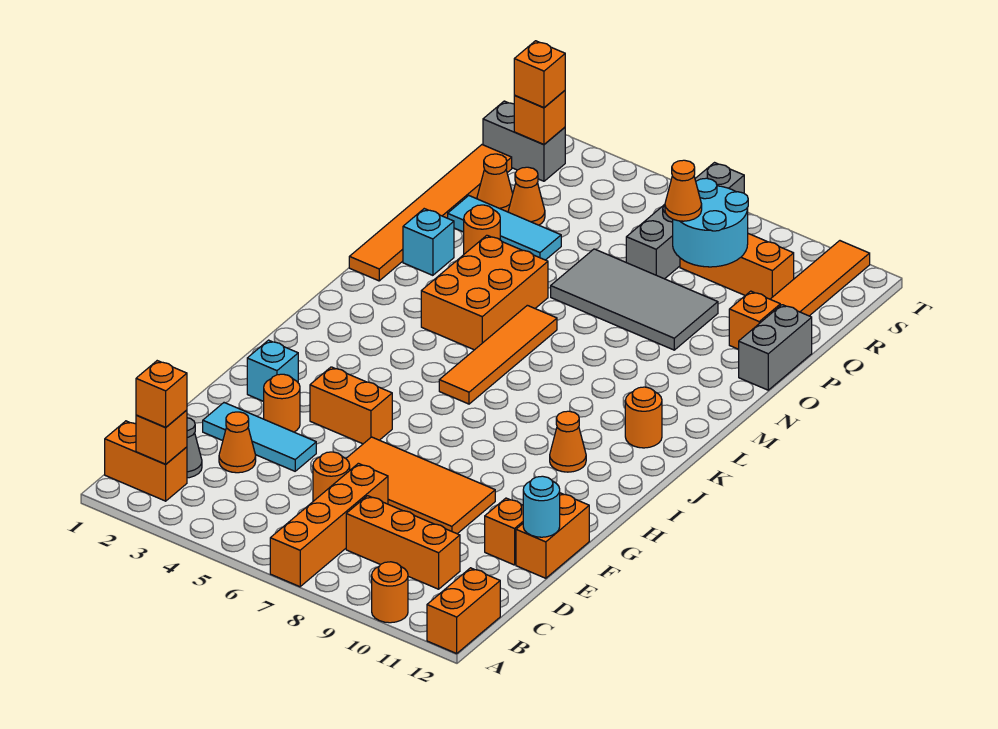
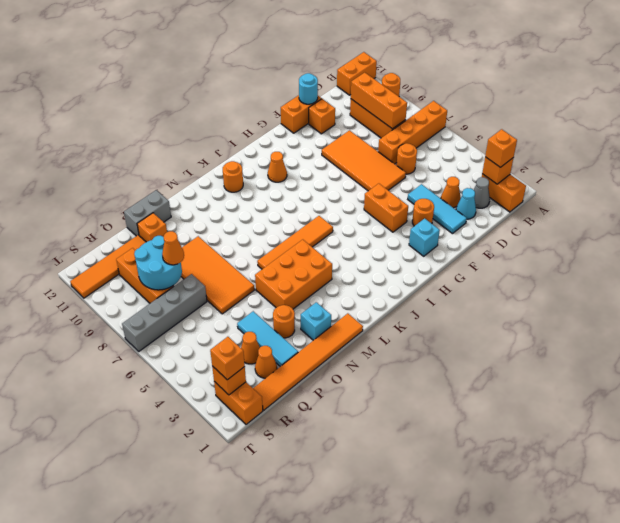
none -> orange 1x3 brick [351,73,407,129]
none -> cyan 1x1 cone [456,188,476,219]
grey 2x4 tile [551,249,718,350] -> orange 2x4 tile [181,236,254,314]
grey 1x2 brick [483,101,565,181] -> orange 1x2 brick [214,382,263,424]

